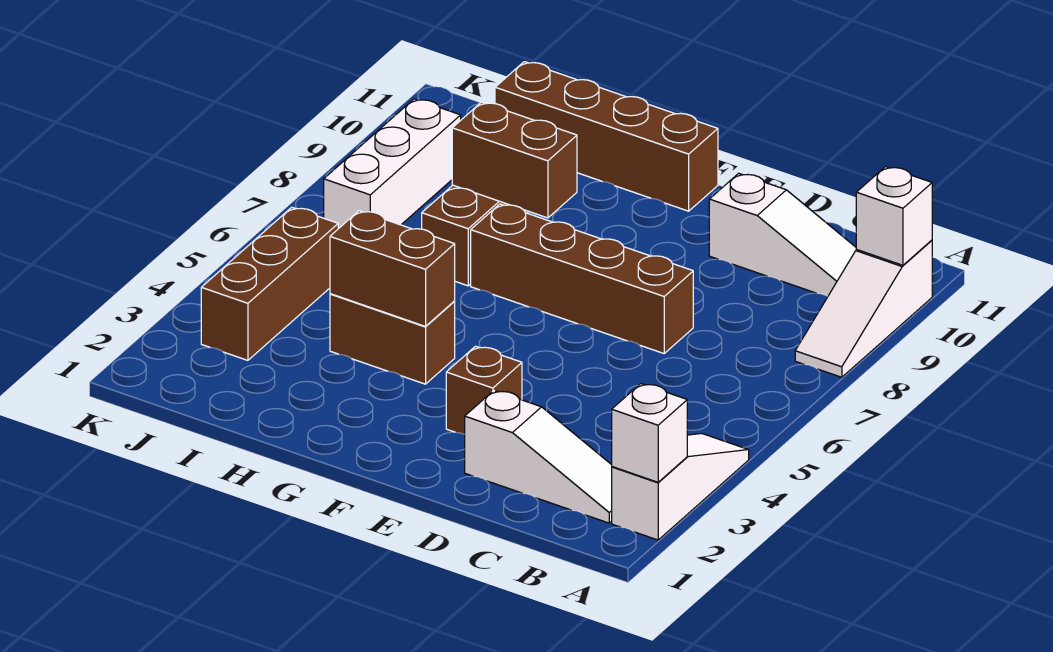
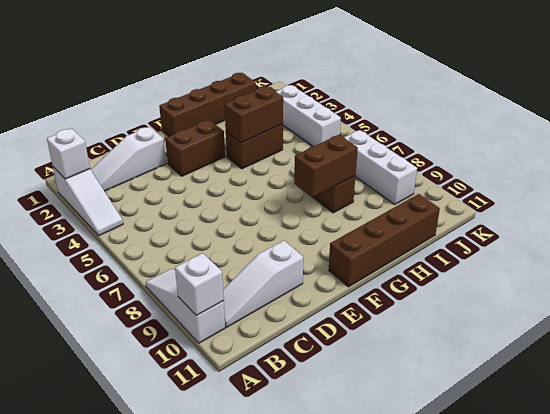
brown 1x4 brick [471,204,693,353] -> brown 1x4 brick moved to [159,73,256,136]
brown 1x1 brick [446,346,522,434] -> brown 1x2 brick [165,120,225,176]
brown 1x3 brick [201,207,338,360] -> white 1x3 brick [276,85,341,147]

